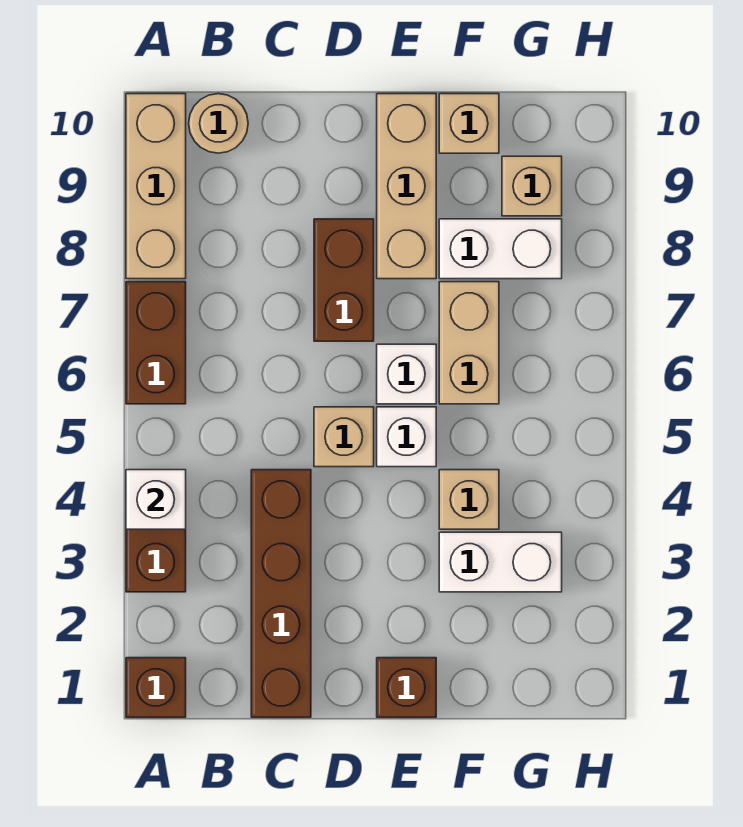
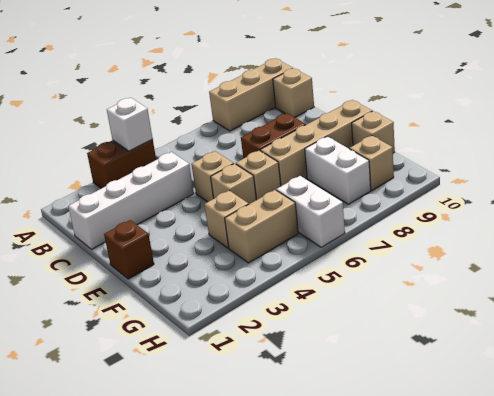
brown 1x1 brick [126,658,186,717] -> none
brown 1x2 brick [126,282,186,404] -> none
tan 1x1 round brick [189,94,248,153] -> tan 1x1 brick [273,69,314,117]
brown 1x4 brick [251,470,311,717] -> white 1x4 brick [68,152,194,249]
white 1x1 brick [377,407,436,467] -> tan 1x1 brick [211,164,256,204]
white 1x1 brick [377,344,436,404] -> tan 1x1 brick [236,150,281,200]
tan 1x3 brick [377,94,436,279] -> tan 1x4 brick [260,100,372,186]
white 1x2 brick [439,532,562,592] -> white 1x2 brick moved to [276,176,345,247]
tan 1x2 brick [439,282,499,404] -> tan 1x2 brick moved to [225,190,298,263]

